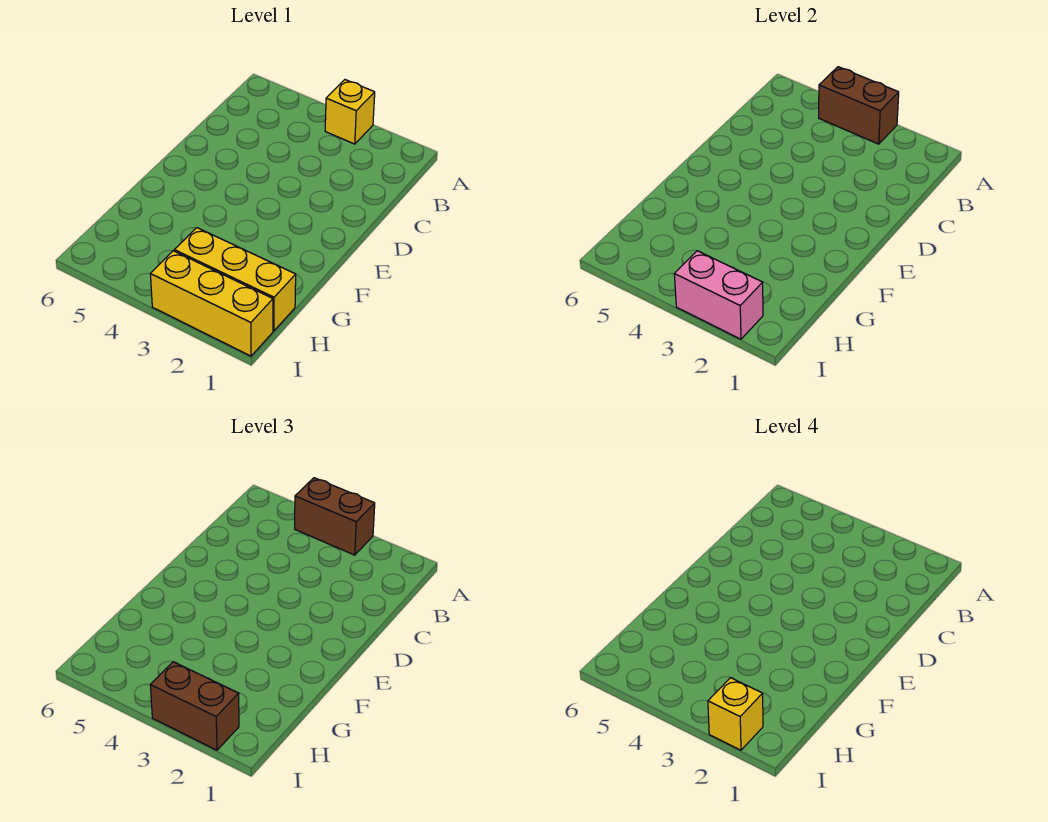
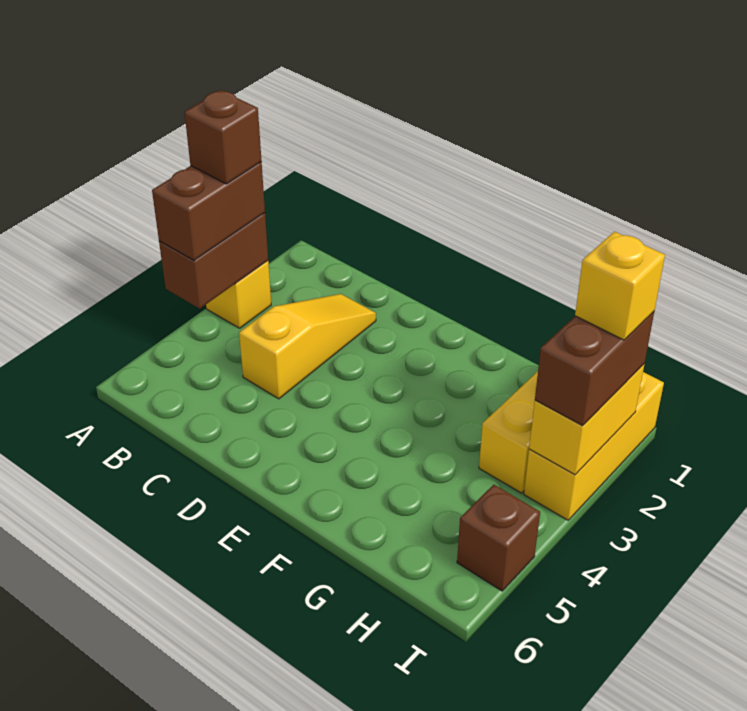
none -> brown 1x1 brick [184,90,262,184]
none -> yellow 1x3 slope [239,294,376,399]
pink 1x2 brick [674,251,763,339] -> yellow 1x2 brick [529,364,644,475]
none -> brown 1x1 brick [457,485,540,591]

